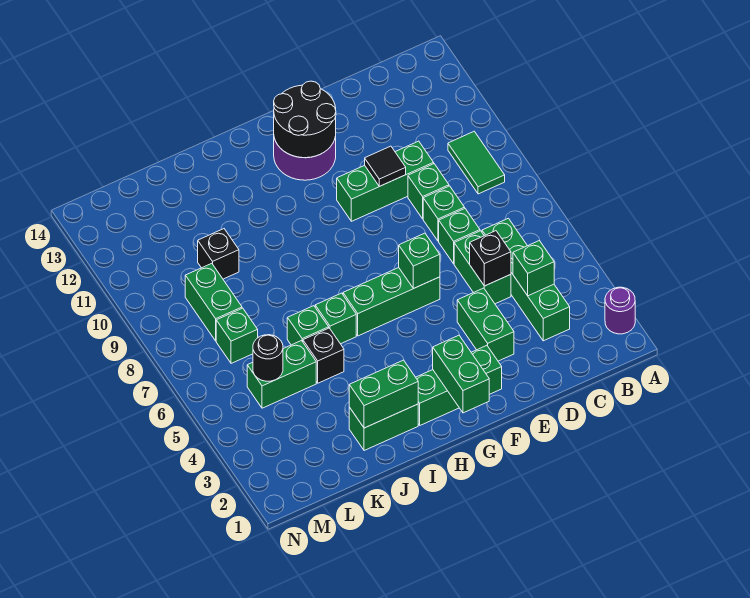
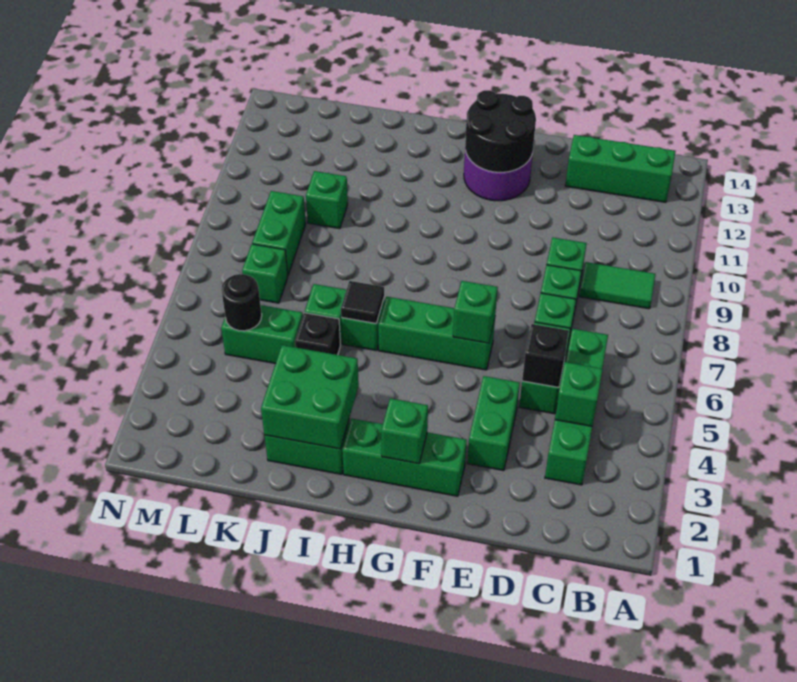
purple 1x1 round brick [605,287,635,334] -> none
green 1x2 tile [448,131,505,194] -> green 1x2 tile turned to [579,262,656,309]
green 1x3 brick [337,141,434,221] -> green 1x3 brick moved to [565,135,675,202]
black 1x1 tile [365,146,406,186] -> black 1x1 tile moved to [341,281,384,324]
green 1x2 brick [433,335,489,413] -> green 1x1 brick [381,398,428,464]
green 1x2 brick [349,360,418,428] -> green 2x2 brick [261,345,359,449]
black 1x1 brick [198,229,239,279] -> green 1x1 brick [306,171,348,229]

